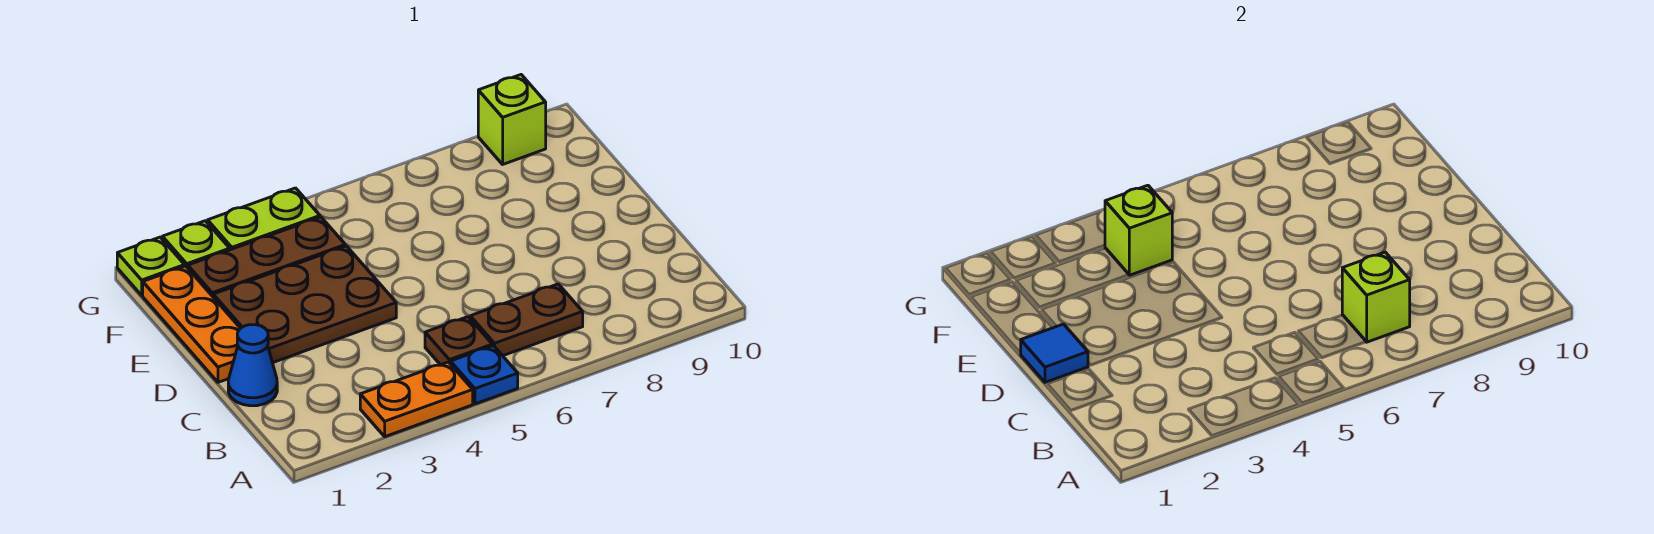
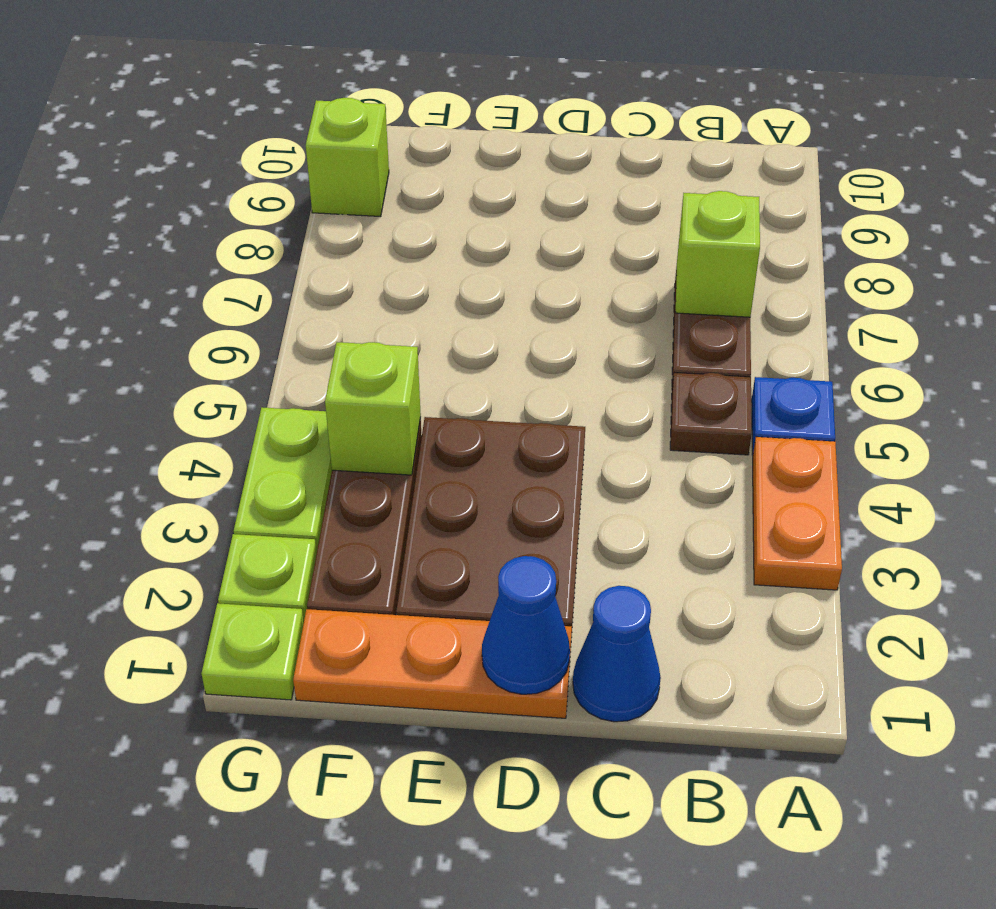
blue 1x1 tile [1020,324,1088,382] -> blue 1x1 cone [482,556,570,694]

